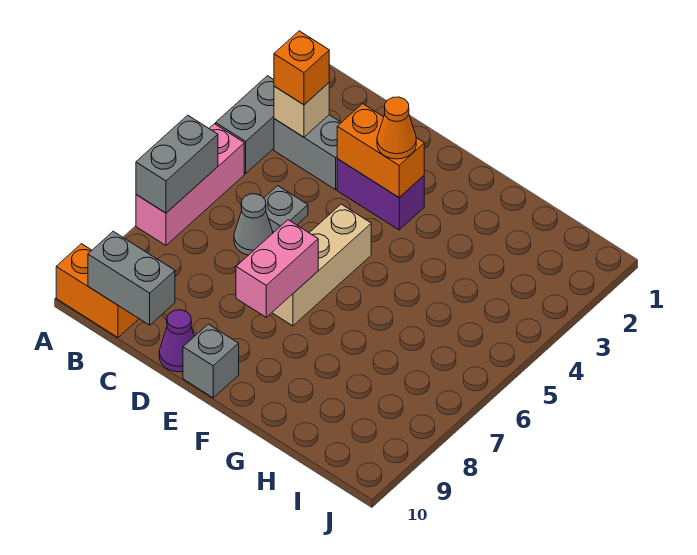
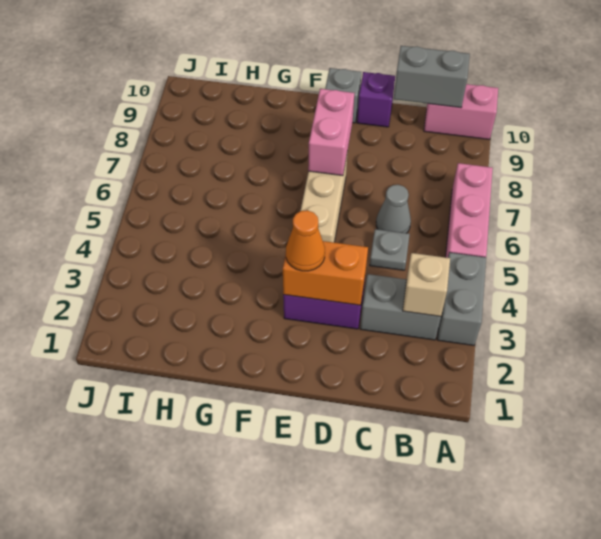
grey 1x2 brick [136,115,218,213] -> none
orange 1x2 brick [56,244,139,337] -> pink 1x2 brick [424,84,498,140]
orange 1x1 brick [274,31,329,105] -> none
purple 1x1 cone [159,310,194,372] -> purple 1x1 brick [357,72,395,127]

